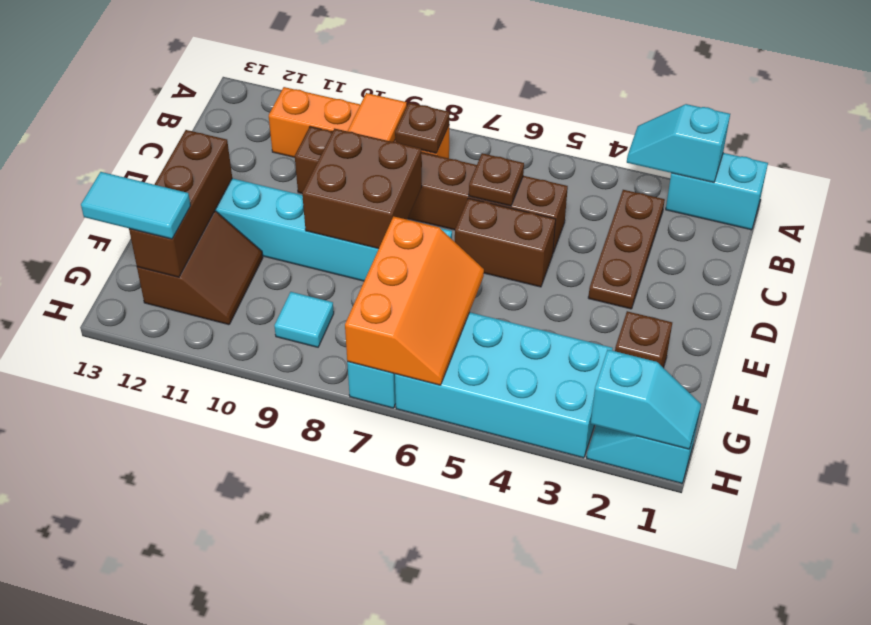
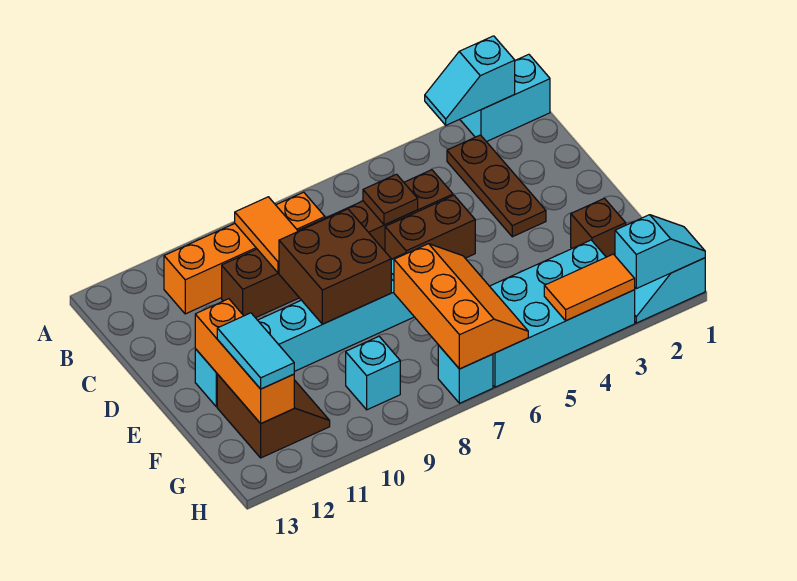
brown 1x1 plate [395,103,450,153] -> none
brown 1x3 brick [129,130,232,277] -> orange 1x3 brick [195,299,294,423]
cyan 1x1 tile [274,292,334,347] -> cyan 1x1 brick [346,337,400,410]
cyan 1x2 tile [81,172,191,239] -> cyan 1x2 tile turned to [217,313,294,389]
none -> orange 1x2 tile [544,254,635,321]

